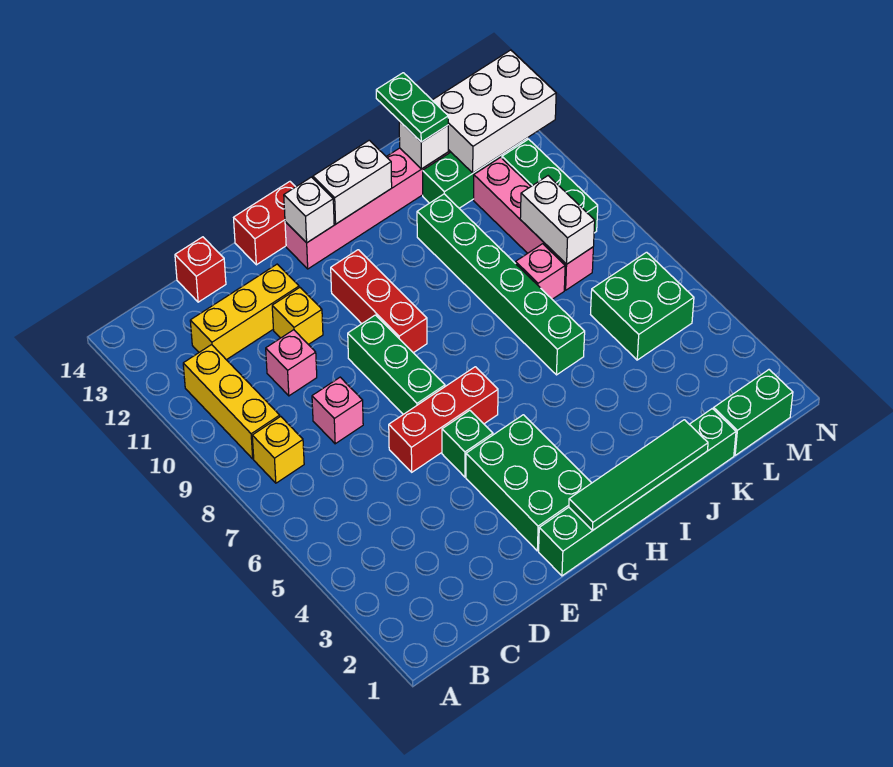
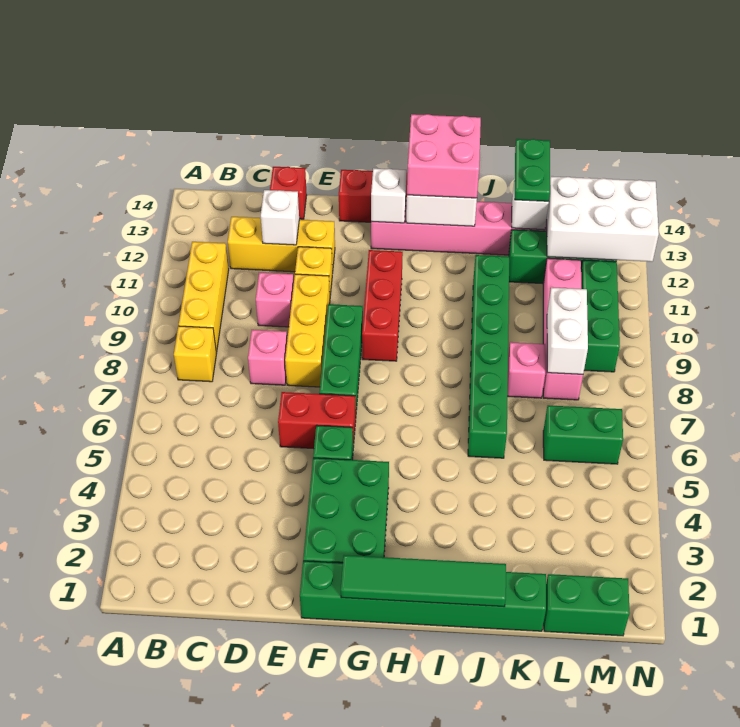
none -> white 1x1 brick [261,190,299,245]
red 1x3 brick [389,367,498,472] -> red 1x2 brick [278,392,356,449]
none -> yellow 1x3 brick [285,274,330,387]
none -> pink 2x2 brick [407,114,481,198]
green 2x2 brick [591,252,694,360] -> green 1x2 brick [543,405,623,464]

